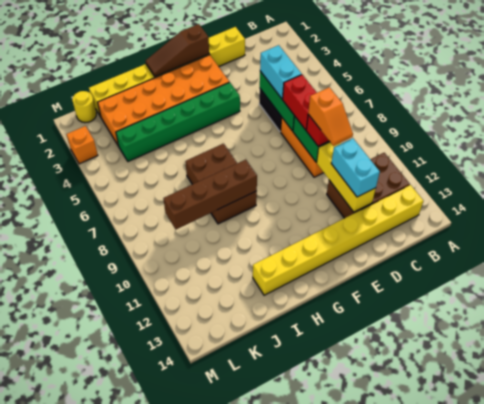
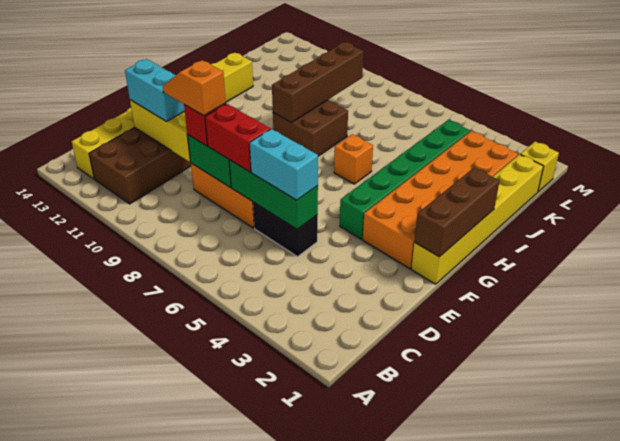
yellow 1x8 brick [89,27,245,117] -> yellow 1x6 brick [411,154,544,284]
brown 1x3 slope [146,24,209,77] -> brown 1x3 brick [414,168,499,257]
brown 2x3 brick [185,144,257,224] -> brown 2x2 brick [273,100,348,156]
yellow 1x1 round brick [72,91,96,123] -> yellow 1x1 brick [520,141,559,192]
orange 1x1 brick [66,126,98,164] -> orange 1x1 brick moved to [334,134,373,184]

